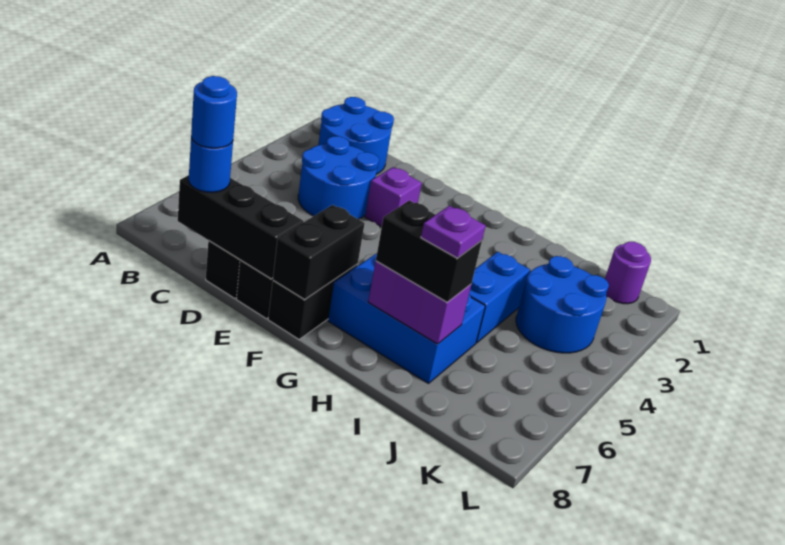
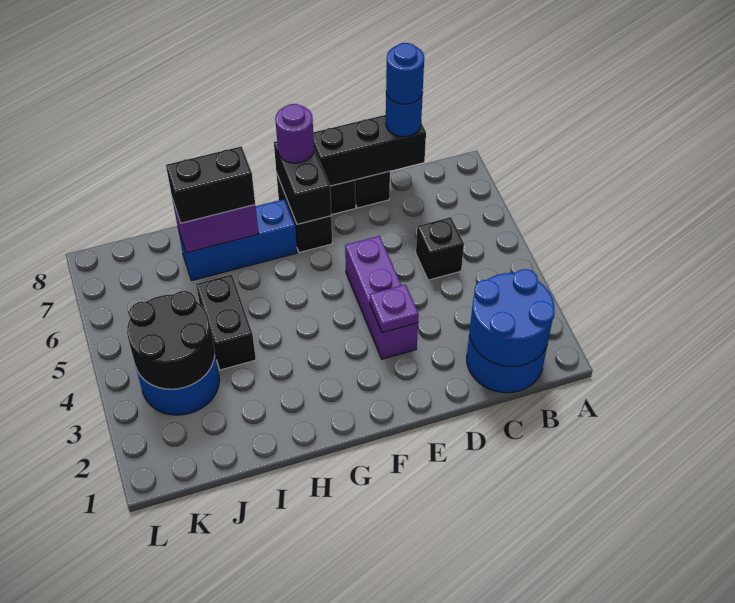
blue 2x2 round brick [298,136,379,219] -> blue 2x2 round brick moved to [470,269,555,366]
none -> black 1x1 brick [416,217,464,280]
purple 1x1 brick [365,167,422,227] -> purple 1x3 brick [345,236,418,359]
blue 2x3 brick [328,253,485,384] -> blue 1x3 brick [178,199,297,281]
blue 1x2 brick [469,252,530,343] -> black 1x2 brick [196,275,256,370]
purple 1x1 plate [421,206,485,258] -> purple 1x1 plate moved to [370,284,419,333]
none -> black 2x2 round brick [127,291,215,389]
purple 1x1 round brick [605,242,651,304] -> purple 1x1 round brick moved to [275,104,314,163]

